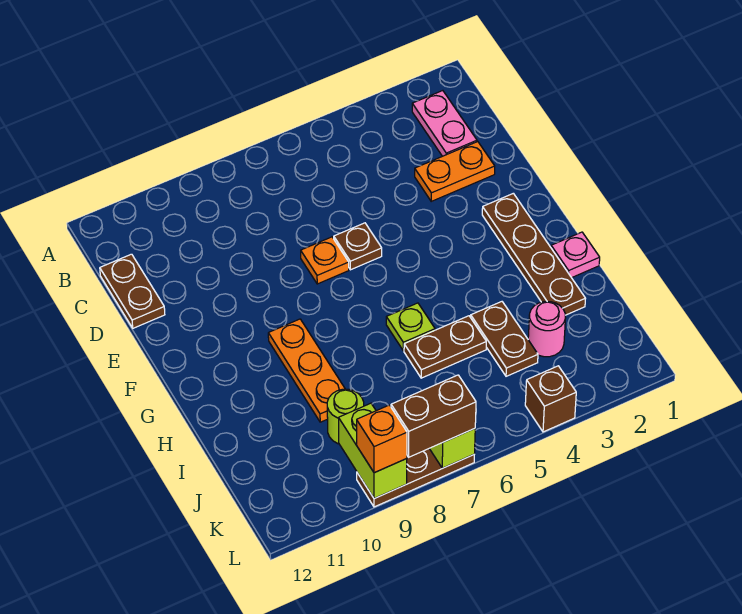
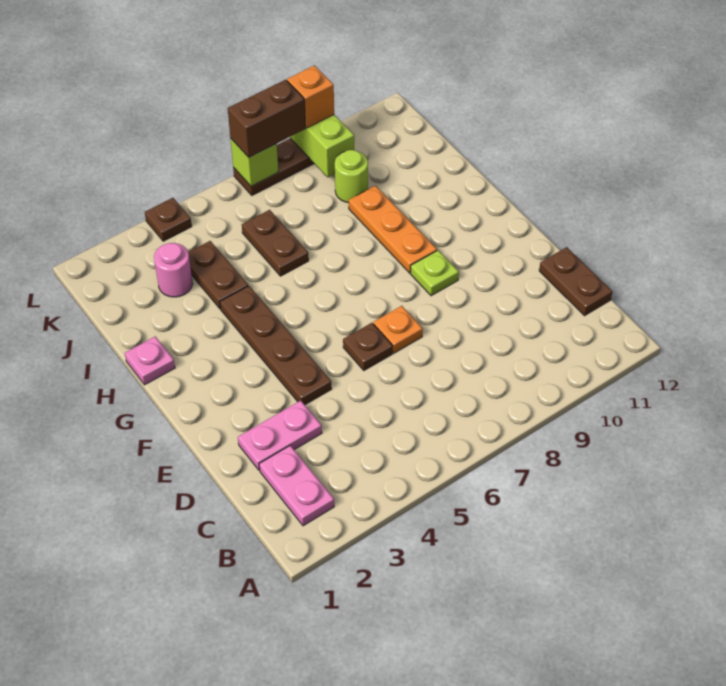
orange 1x2 plate [415,142,495,201] -> pink 1x2 plate [238,401,322,470]
brown 1x4 plate [482,193,586,315] -> brown 1x4 plate moved to [220,286,331,405]
lime 1x1 plate [386,303,435,351] -> lime 1x1 plate moved to [411,250,459,296]
brown 1x2 plate [404,316,486,378] -> brown 1x2 plate turned to [242,210,309,276]
brown 1x1 brick [525,366,576,432] -> brown 1x1 plate [145,198,192,241]

